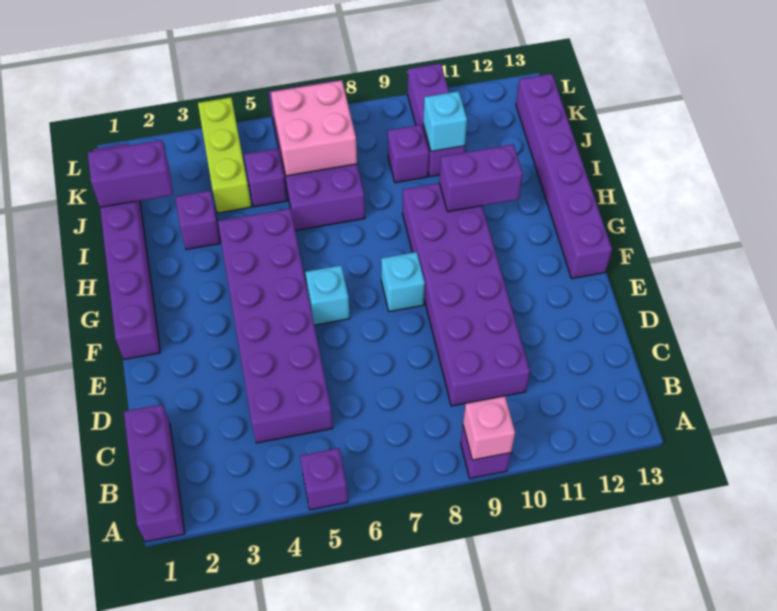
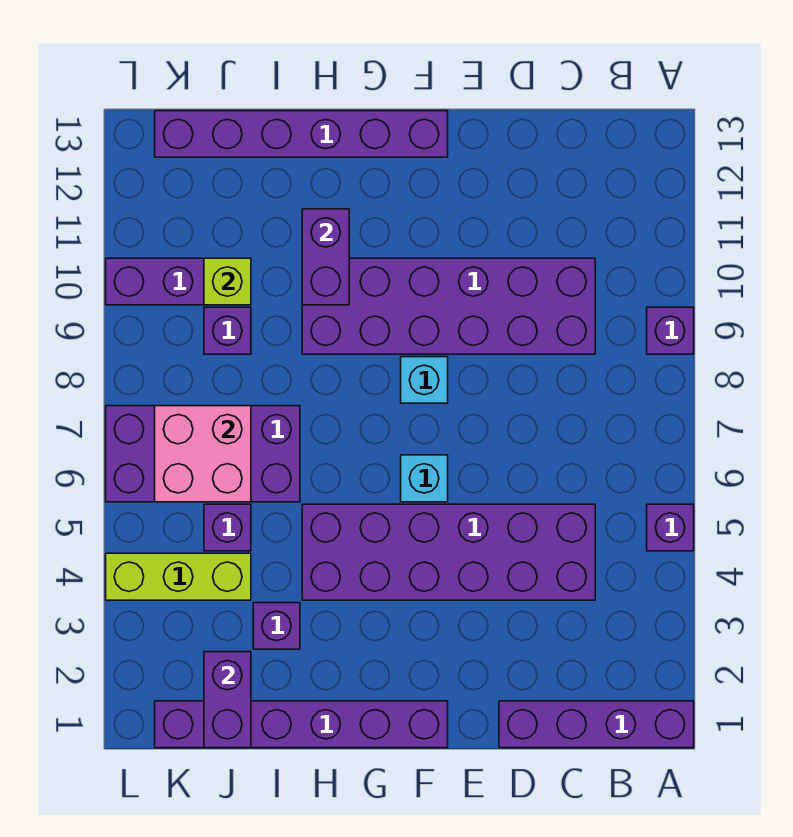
purple 1x3 brick [124,404,185,542] -> purple 1x4 brick [499,701,694,748]
pink 1x1 brick [463,396,515,460] -> none
cyan 1x1 brick [423,91,467,151] -> lime 1x1 brick [204,258,251,305]

